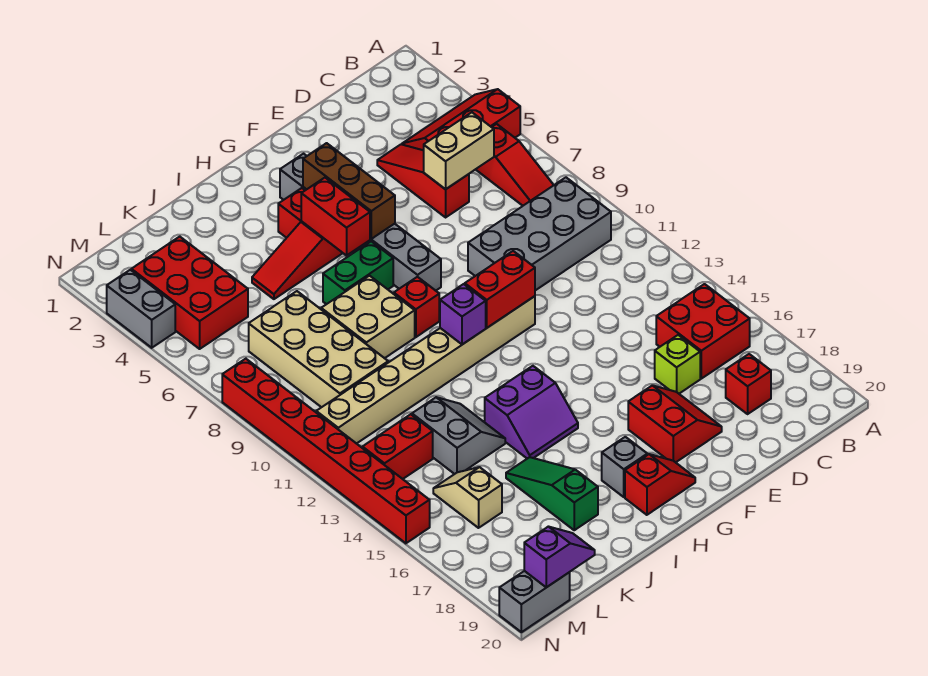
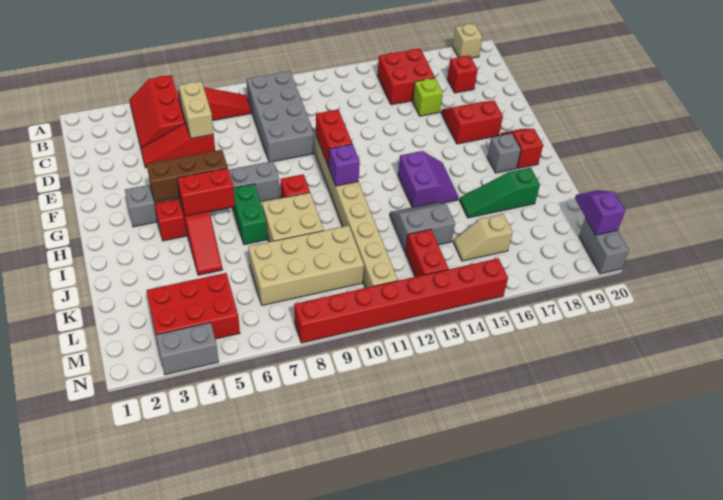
none -> tan 1x1 brick [453,24,482,58]

